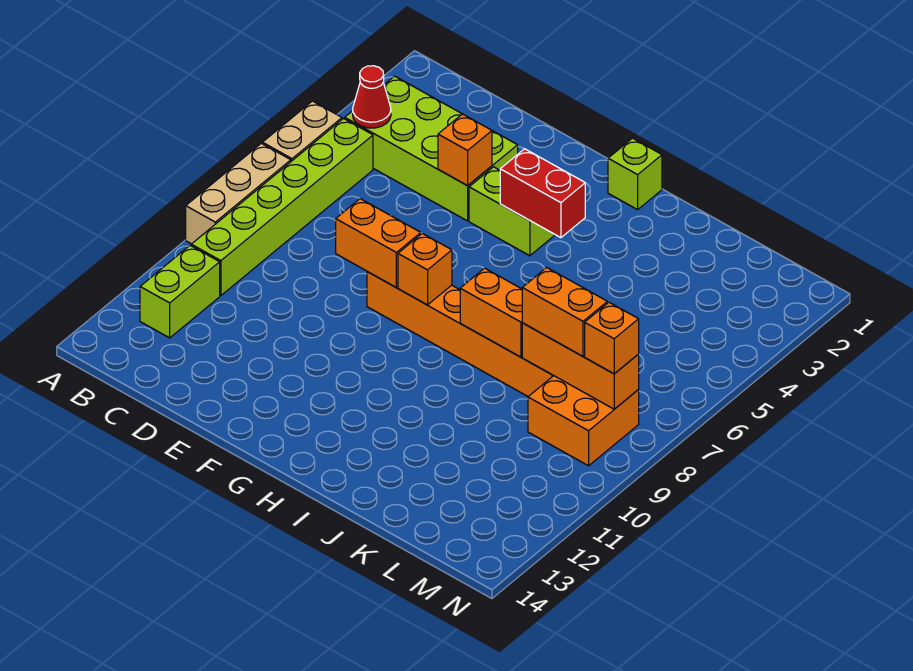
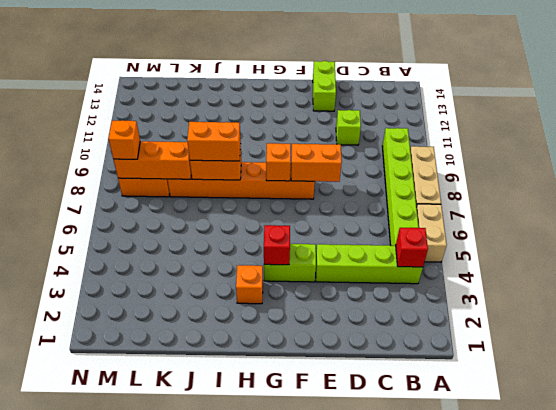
lime 2x4 brick [345,76,518,221] -> lime 1x4 brick [316,244,423,284]
red 1x1 cone [353,66,391,128] -> red 1x1 brick [395,228,428,267]
lime 1x2 brick [140,245,220,338] -> lime 1x2 brick moved to [313,61,336,111]
orange 1x1 brick [438,114,492,186] -> orange 1x1 brick moved to [236,265,263,304]
red 1x2 brick [500,149,585,238] -> red 1x1 brick [264,225,290,265]
lime 1x1 brick [608,138,662,210] -> lime 1x1 brick moved to [336,110,361,145]
orange 1x2 brick [522,268,607,356] -> orange 1x2 brick moved to [187,122,241,161]

